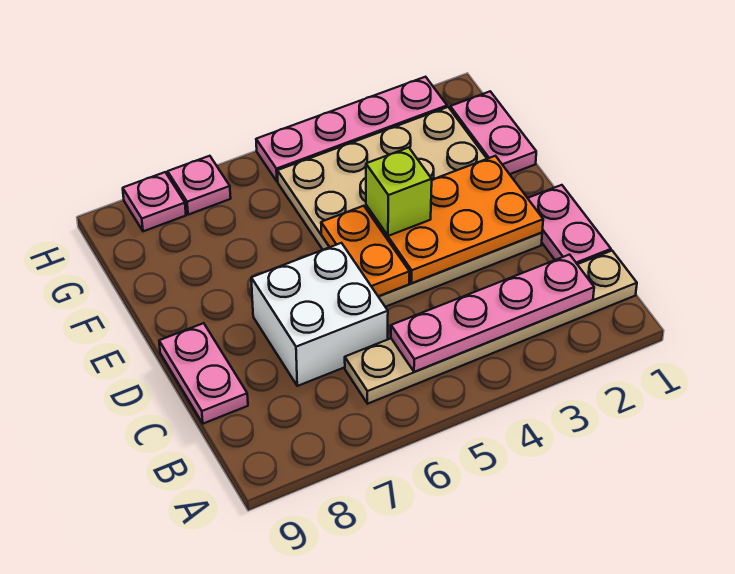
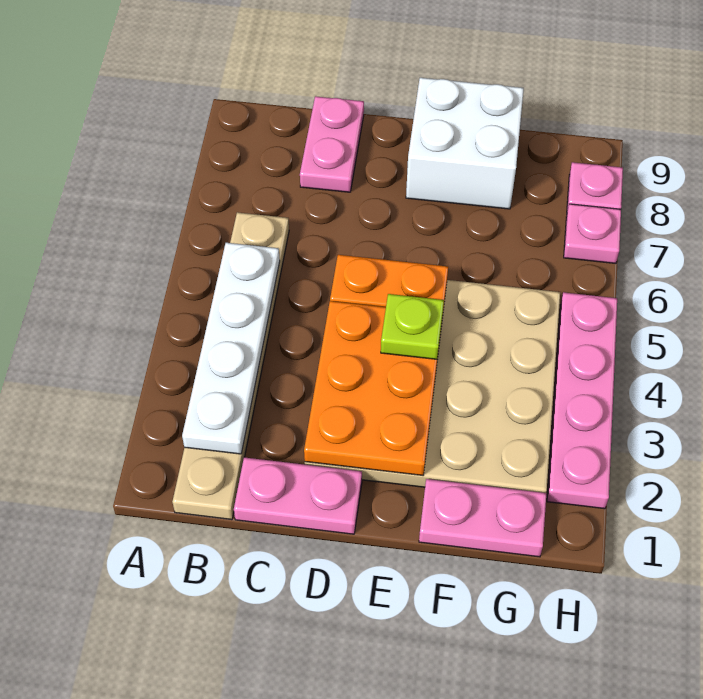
pink 1x4 plate [391,255,594,372] -> white 1x4 plate [182,243,280,454]
white 2x2 brick [251,243,388,386] -> white 2x2 brick moved to [406,78,524,209]
pink 1x2 plate [159,323,248,424] -> pink 1x2 plate turned to [300,96,364,192]
lime 1x1 brick [366,148,432,236] -> lime 1x1 plate [381,294,444,359]

